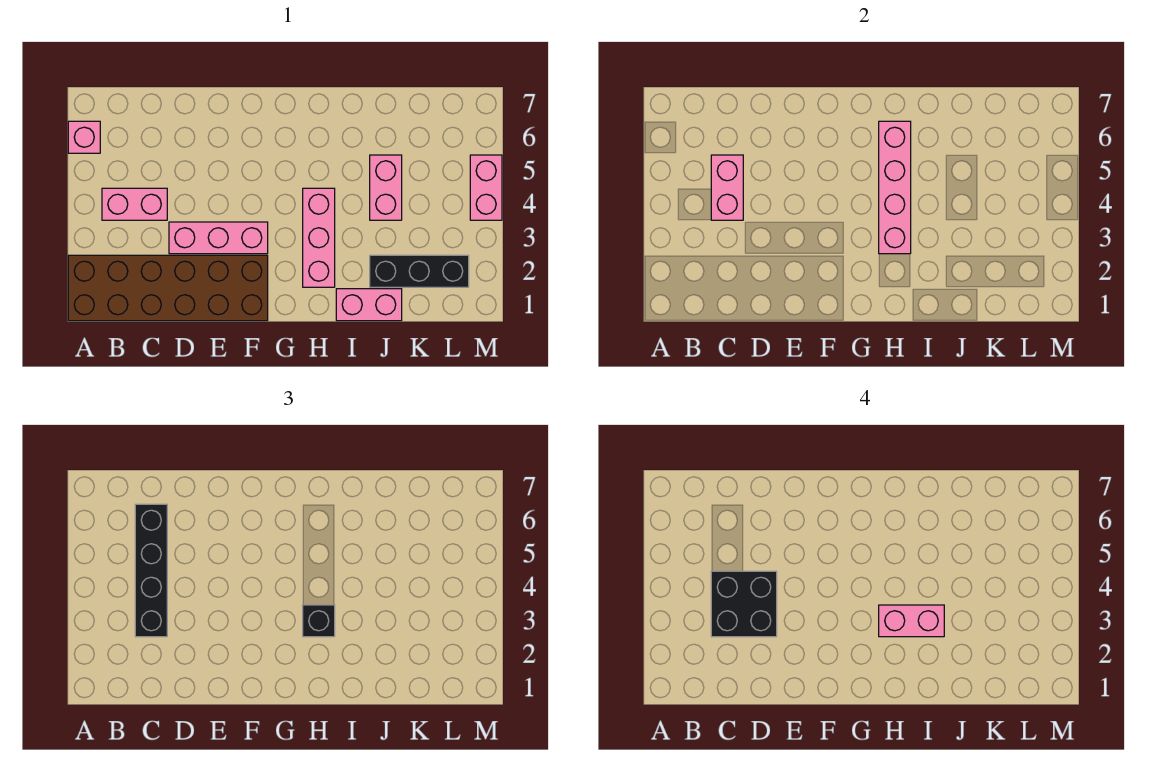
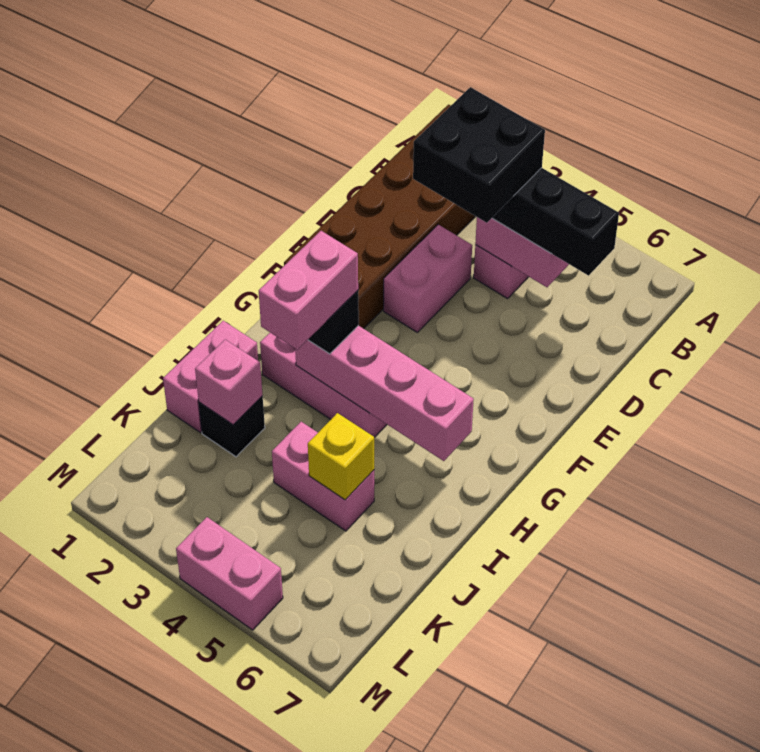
pink 1x1 brick [68,121,100,153] -> pink 1x1 brick moved to [195,340,263,425]
pink 1x3 brick [169,222,268,254] -> pink 1x2 brick [384,225,472,332]
black 1x3 brick [370,255,469,287] -> black 1x1 brick [199,396,265,457]
none -> yellow 1x1 brick [308,413,374,500]

